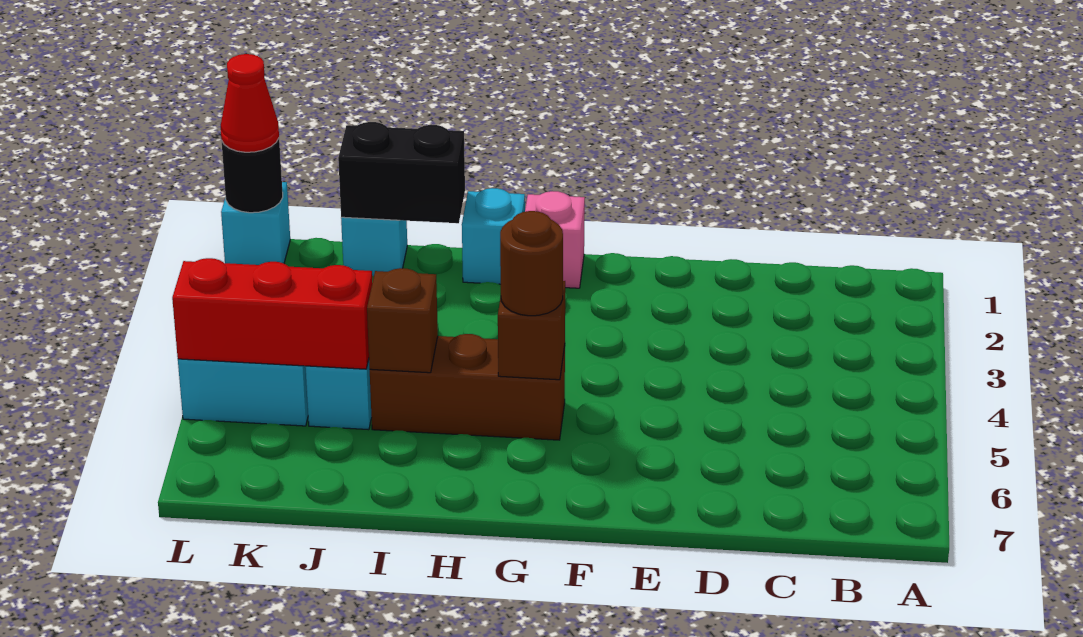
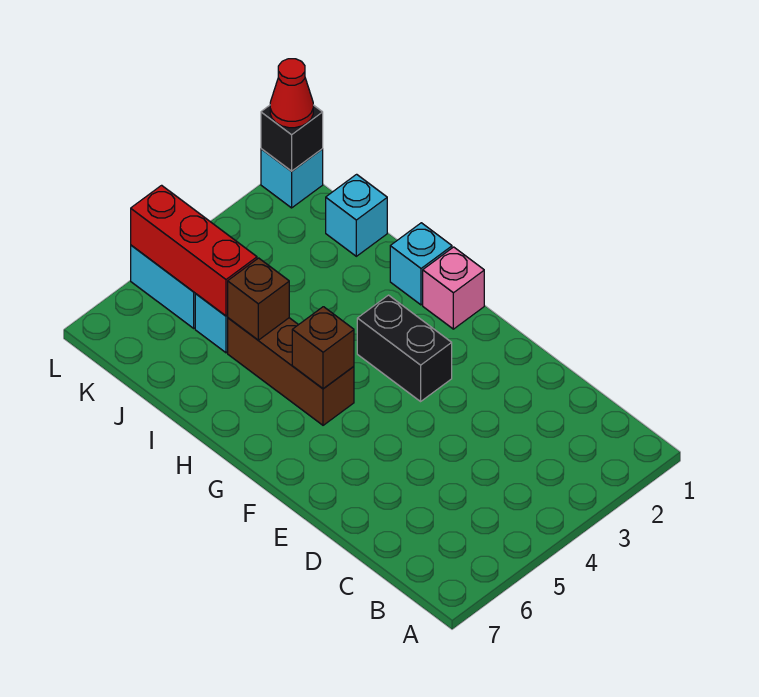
brown 1x1 round brick [500,211,563,316] -> none
black 1x2 brick [338,122,465,223] -> black 1x2 brick moved to [357,295,452,401]
black 1x1 round brick [222,139,283,213] -> black 1x1 brick [261,105,323,171]

